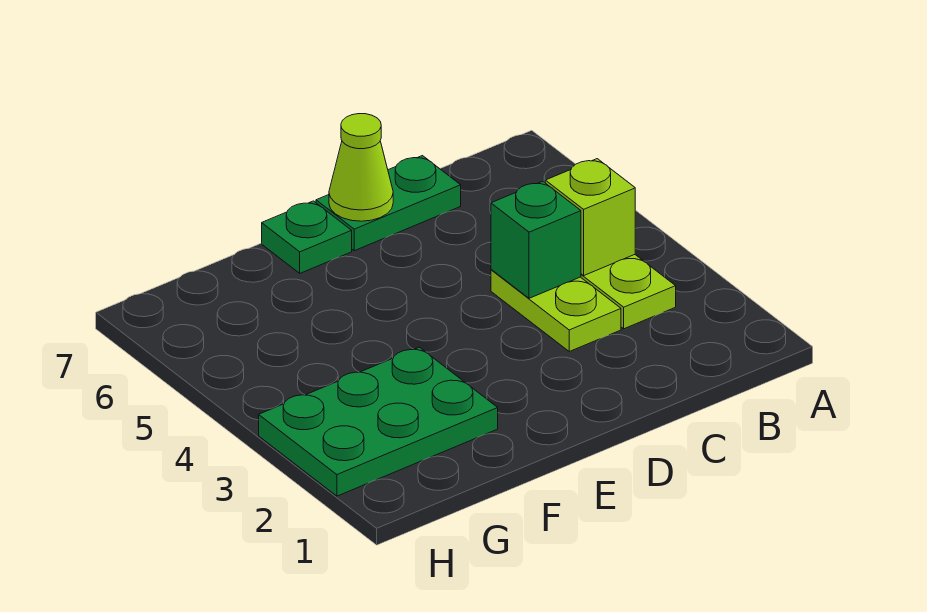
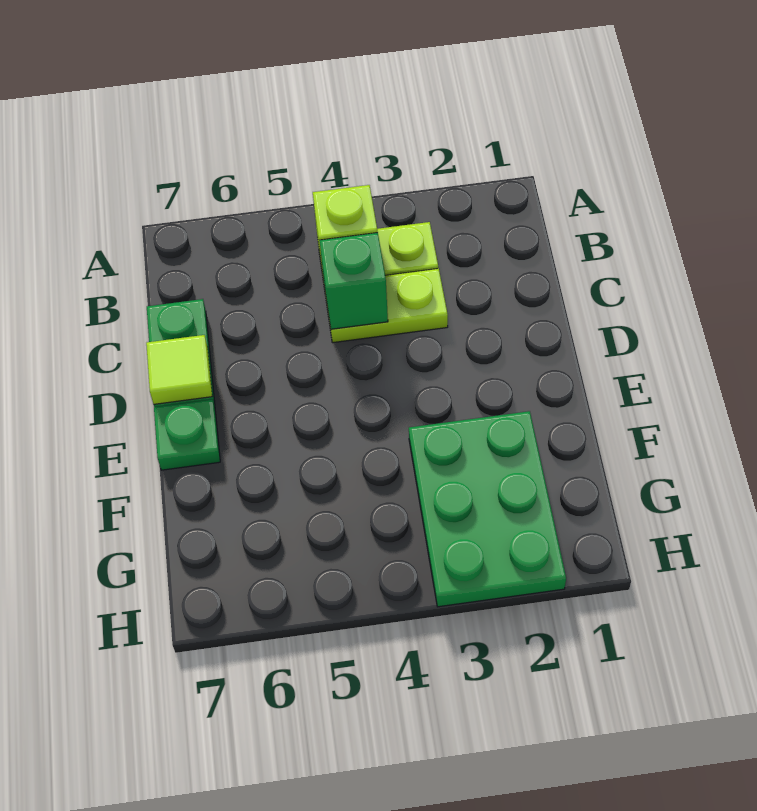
lime 1x1 cone [329,114,393,221] -> lime 1x1 tile [146,335,212,404]

